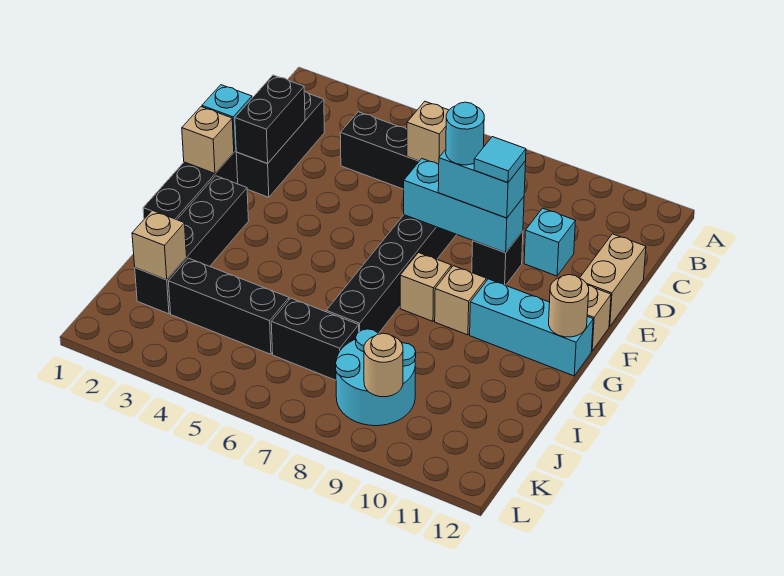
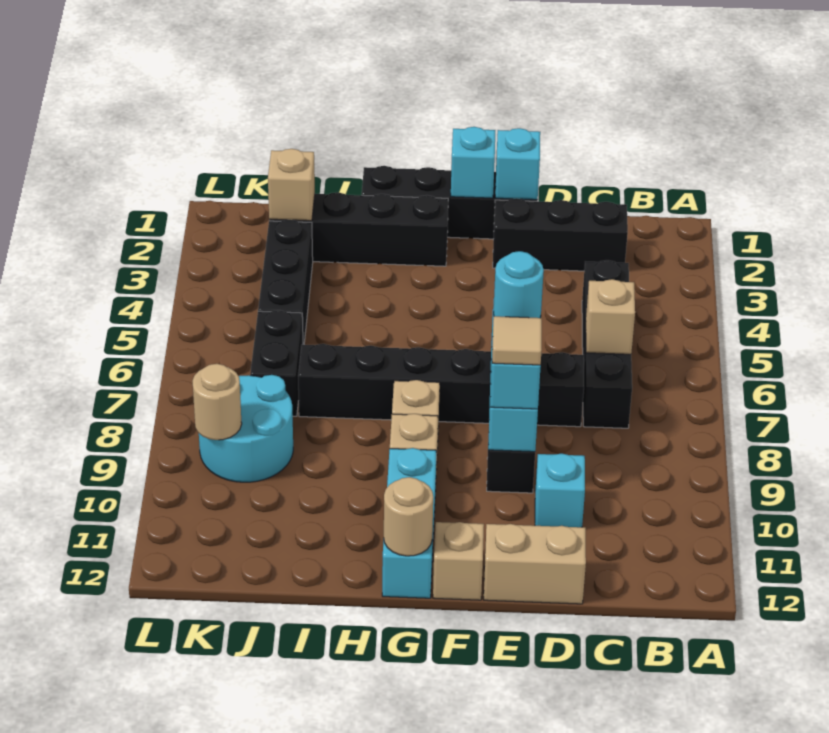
black 1x2 brick [235,75,305,164] -> none
cyan 1x1 tile [474,137,526,182] -> tan 1x1 tile [492,316,542,365]
tan 1x1 brick [182,107,234,173] -> cyan 1x1 brick [451,127,495,198]

